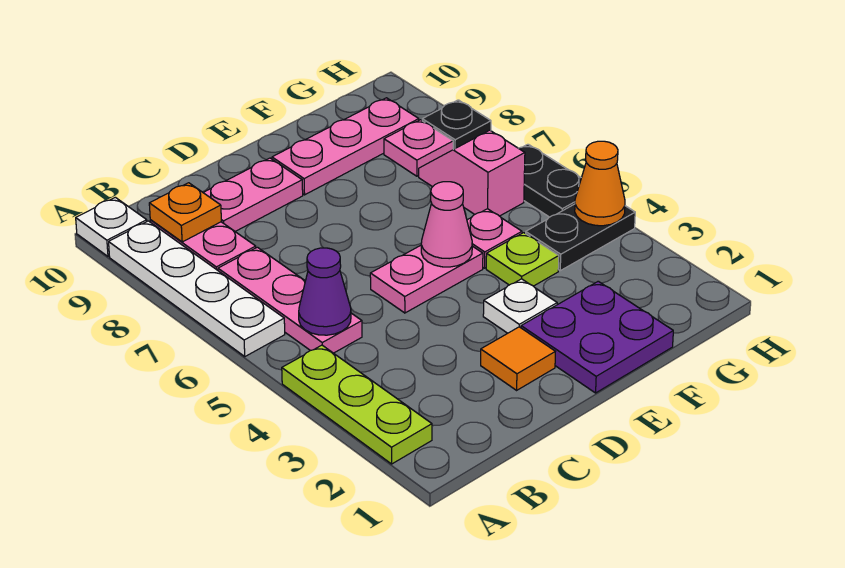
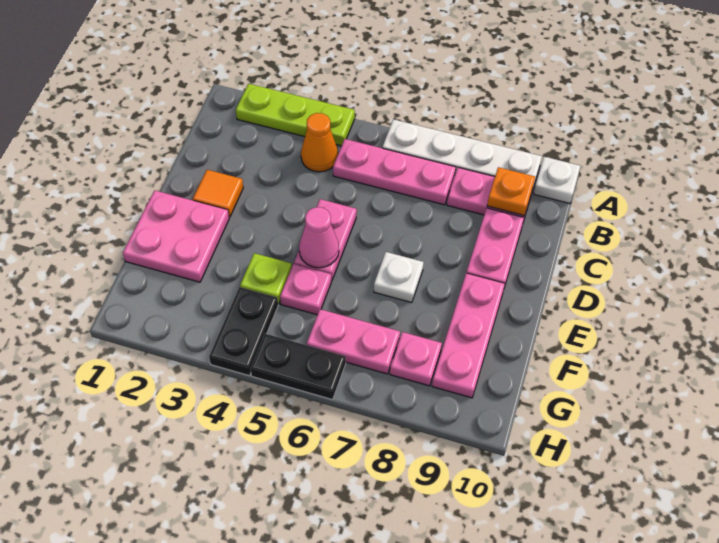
purple 1x1 cone [299,248,351,335] -> none
purple 2x2 plate [521,281,673,393] -> pink 2x2 plate [123,190,229,282]
white 1x1 plate [483,279,557,333] -> white 1x1 plate moved to [374,252,424,303]
pink 1x2 slope [419,130,525,216] -> pink 1x2 plate [307,309,400,374]
orange 1x1 cone [575,141,625,226] -> orange 1x1 cone moved to [301,113,338,172]
black 1x1 plate [422,100,491,149] -> none

